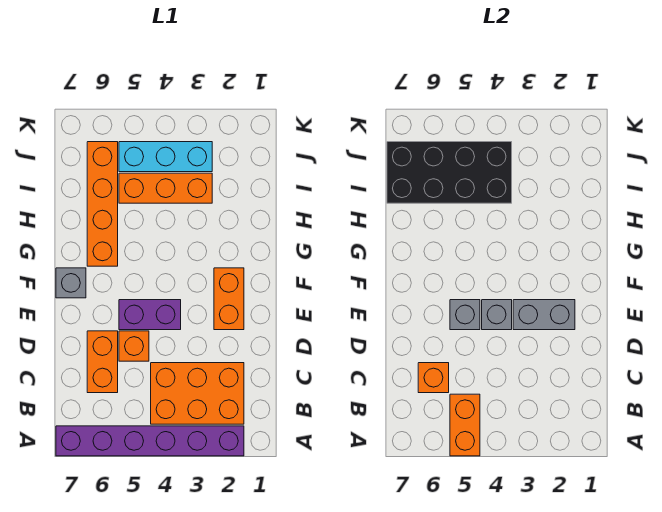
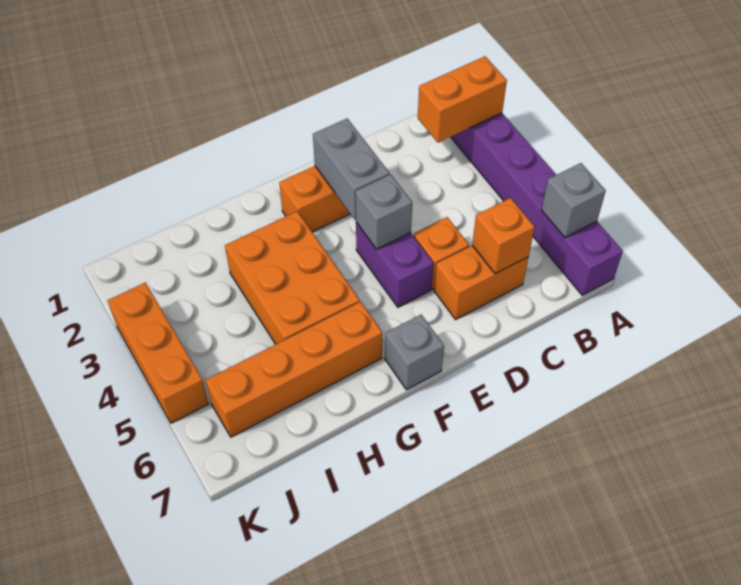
orange 1x2 brick [450,394,480,456] -> orange 1x2 brick moved to [418,56,507,143]
orange 2x3 brick [151,363,244,424] -> orange 2x3 brick moved to [225,211,360,344]
grey 1x1 brick [450,300,480,330] -> grey 1x1 brick moved to [542,163,606,237]
orange 1x3 brick [119,173,212,203] -> orange 1x3 brick moved to [108,283,209,423]
black 2x4 brick [387,142,512,203] -> none
cyan 1x3 brick [119,142,212,172] -> none

